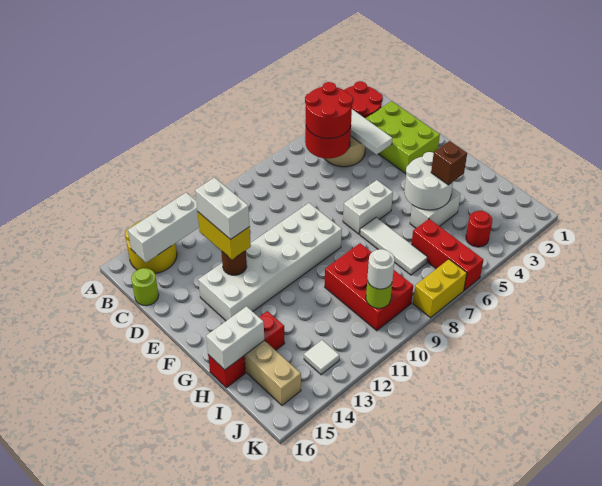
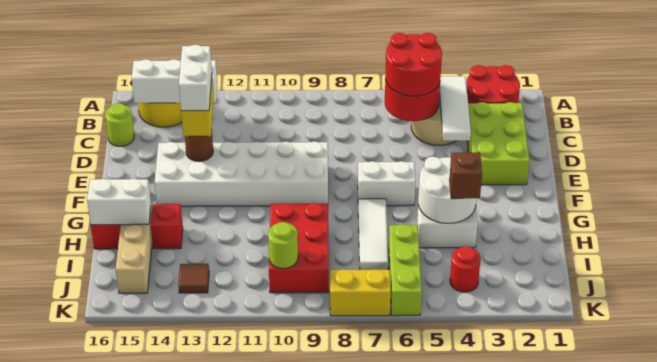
red 1x3 brick [412,219,483,290] -> lime 1x3 brick [389,224,422,316]
white 1x1 round brick [368,249,395,289] -> none
white 1x1 tile [304,340,339,375] -> brown 1x1 tile [178,264,209,293]

